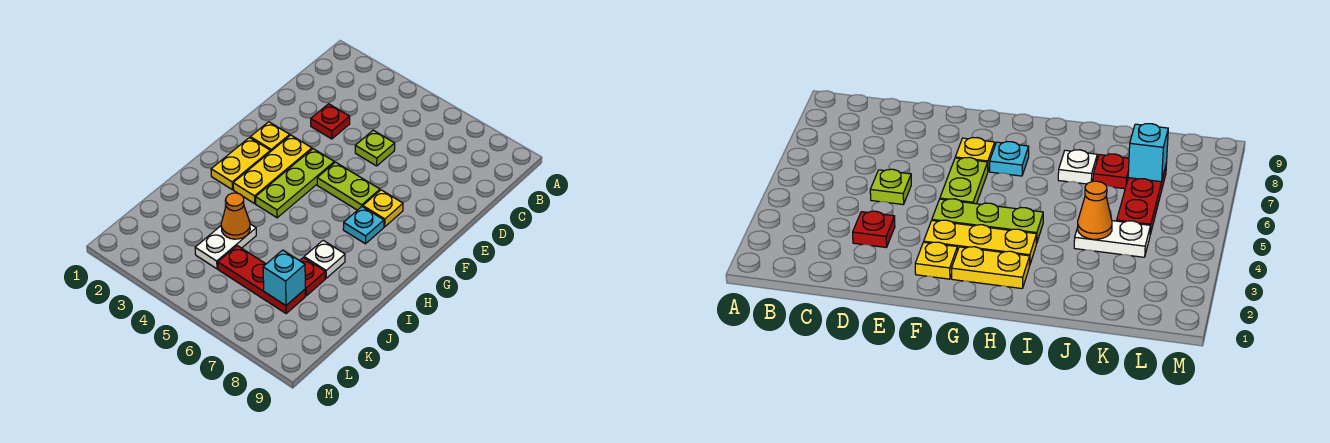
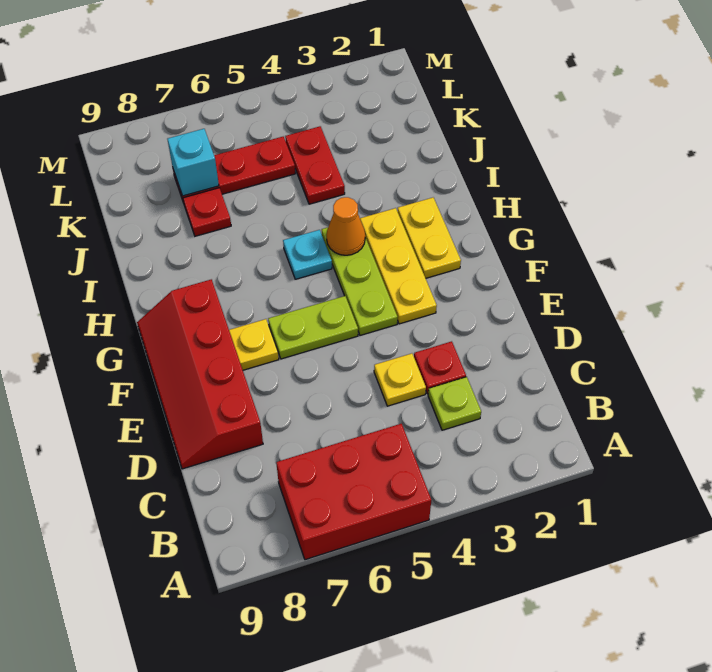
none -> red 2x3 brick [276,424,431,560]
lime 1x1 plate [355,130,395,166] -> lime 1x1 plate moved to [428,377,481,430]
none -> red 2x4 slope [137,279,263,469]
yellow 1x1 plate [250,122,290,152] -> yellow 1x1 plate moved to [374,353,426,406]
cyan 1x1 plate [343,207,384,244] -> cyan 1x1 plate moved to [283,230,332,279]
white 1x1 plate [304,240,345,278] -> none
white 1x2 plate [195,224,256,269] -> red 1x2 plate [285,126,345,204]
orange 1x1 cone [221,193,250,239] -> orange 1x1 cone moved to [327,197,365,255]

